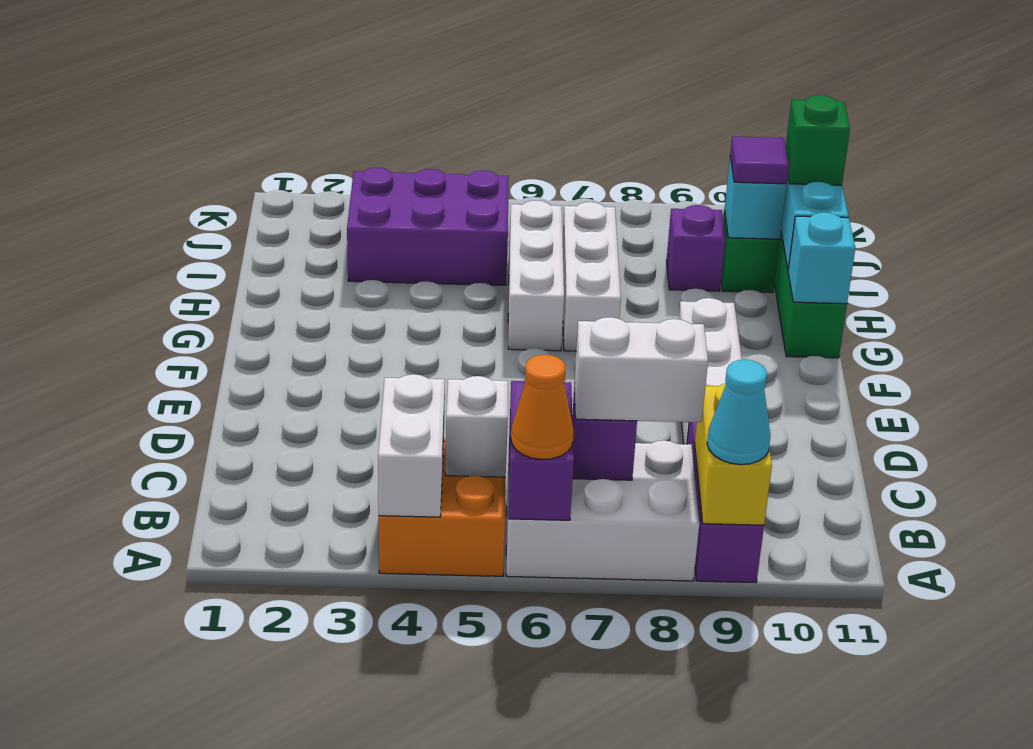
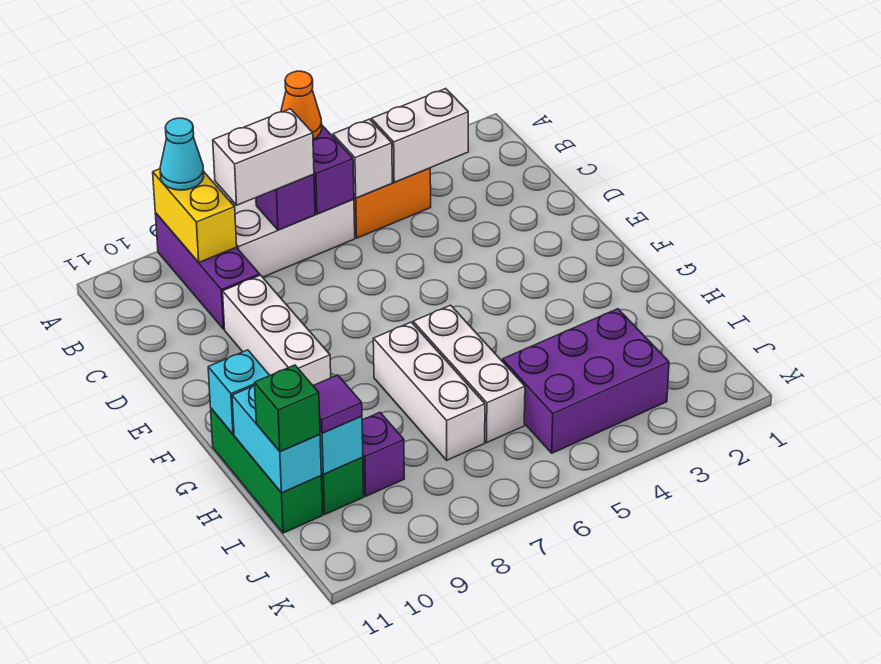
white 1x2 brick [378,374,445,517] -> white 1x2 brick turned to [371,89,468,182]

